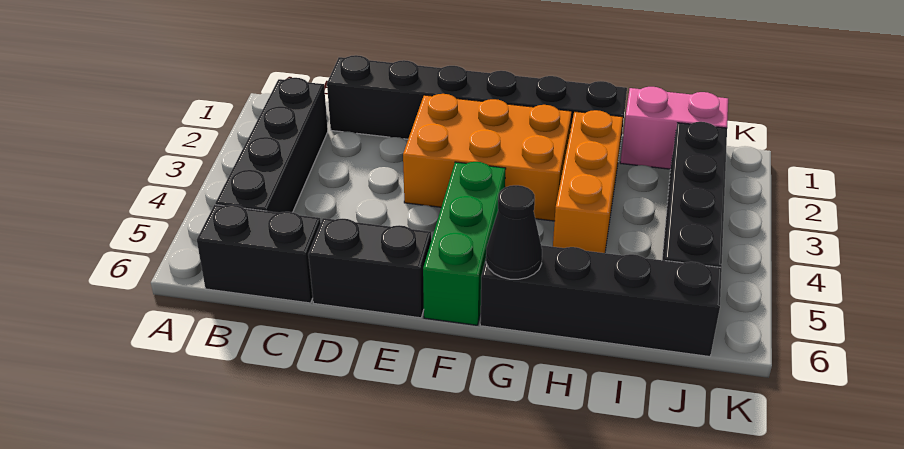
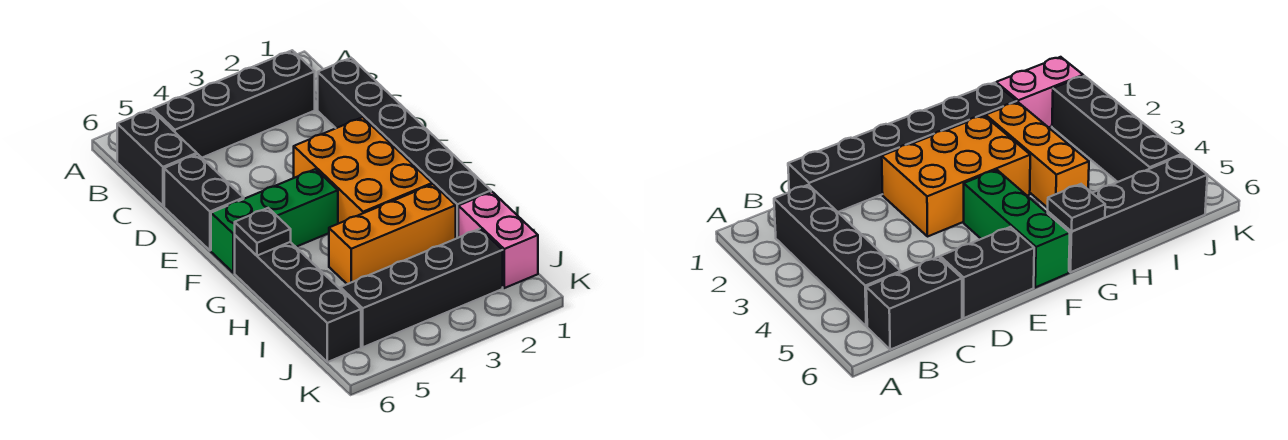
black 1x1 cone [486,185,542,279] -> black 1x1 plate [235,208,291,256]

